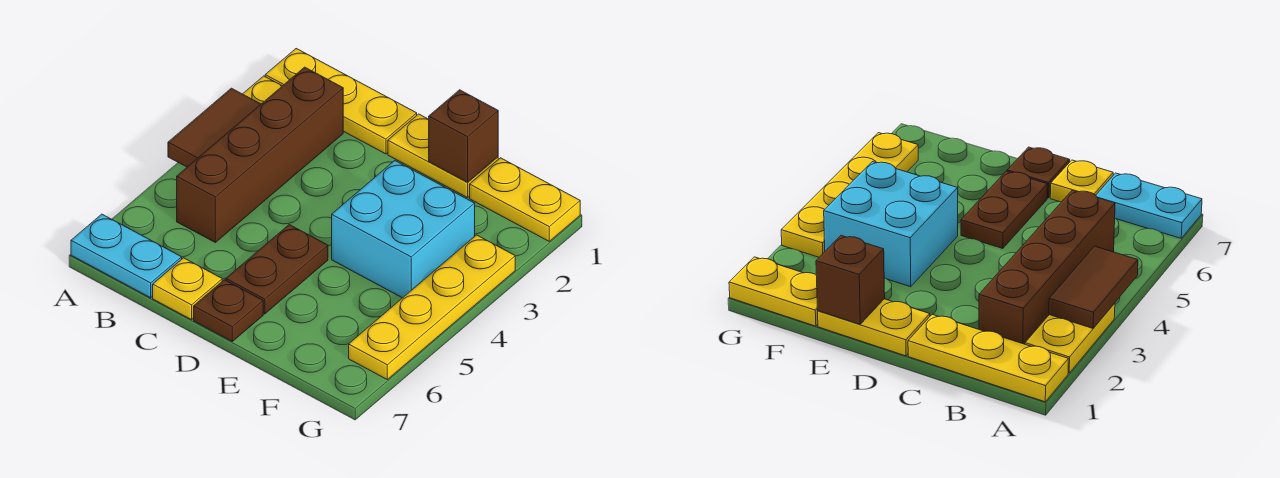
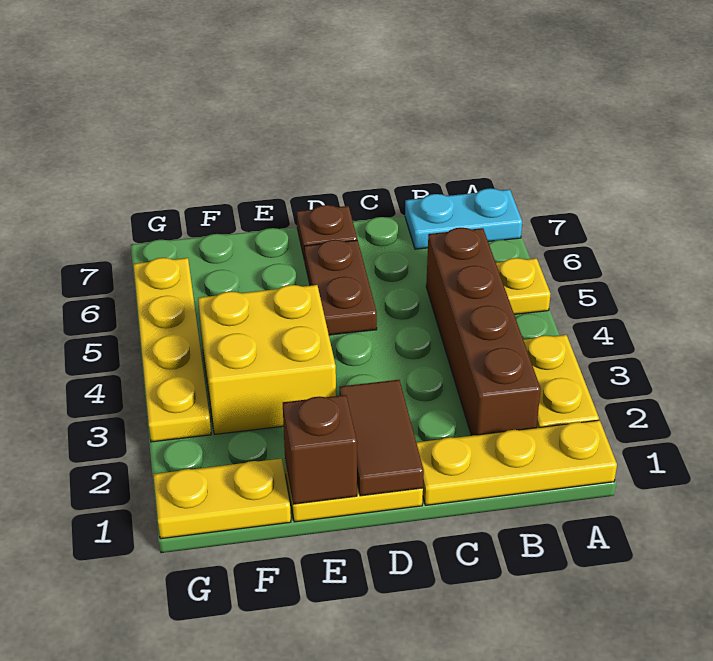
brown 1x2 tile [168,88,261,167] -> brown 1x2 tile moved to [339,380,424,496]
yellow 1x1 plate [153,258,222,320] -> yellow 1x1 plate moved to [496,258,550,314]
cyan 2x2 brick [332,161,475,298] -> yellow 2x2 brick [198,285,336,434]

